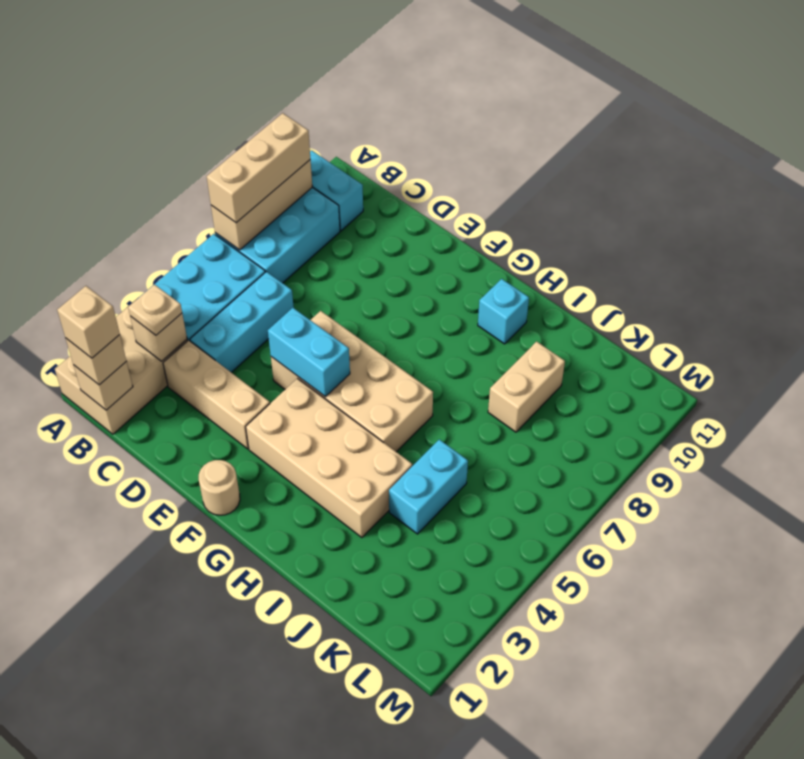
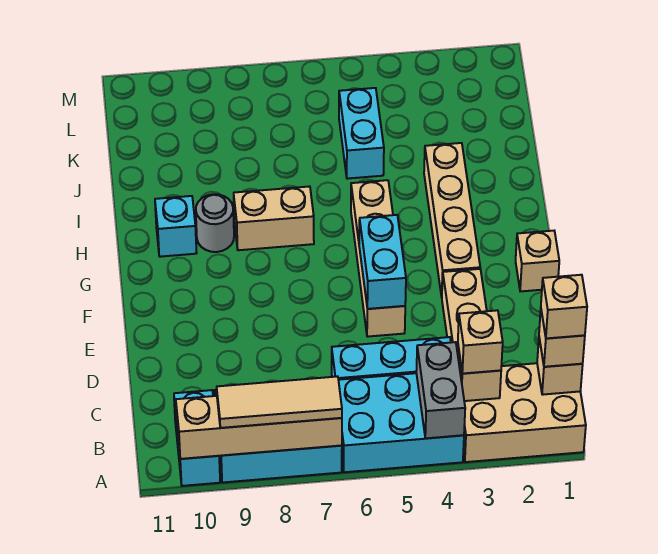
none -> grey 1x2 brick [416,342,465,438]
tan 1x3 brick [211,160,312,250] -> tan 1x4 brick [176,396,342,459]
tan 1x3 brick [207,113,310,223] -> tan 1x3 tile [217,376,342,428]
tan 1x1 plate [128,284,182,335] -> tan 1x1 brick [458,310,503,374]
tan 2x4 brick [271,311,433,452] -> tan 1x4 brick [351,180,405,337]
tan 1x1 round brick [199,460,240,515] -> tan 1x1 brick [516,231,559,291]
tan 2x4 brick [246,378,412,538] -> tan 1x4 brick [424,143,480,297]
none -> grey 1x1 round brick [196,194,234,252]
cyan 1x2 brick [389,439,468,534] -> cyan 1x2 brick turned to [339,88,384,179]
tan 1x2 brick [488,342,565,432] -> tan 1x2 brick moved to [234,186,314,250]

